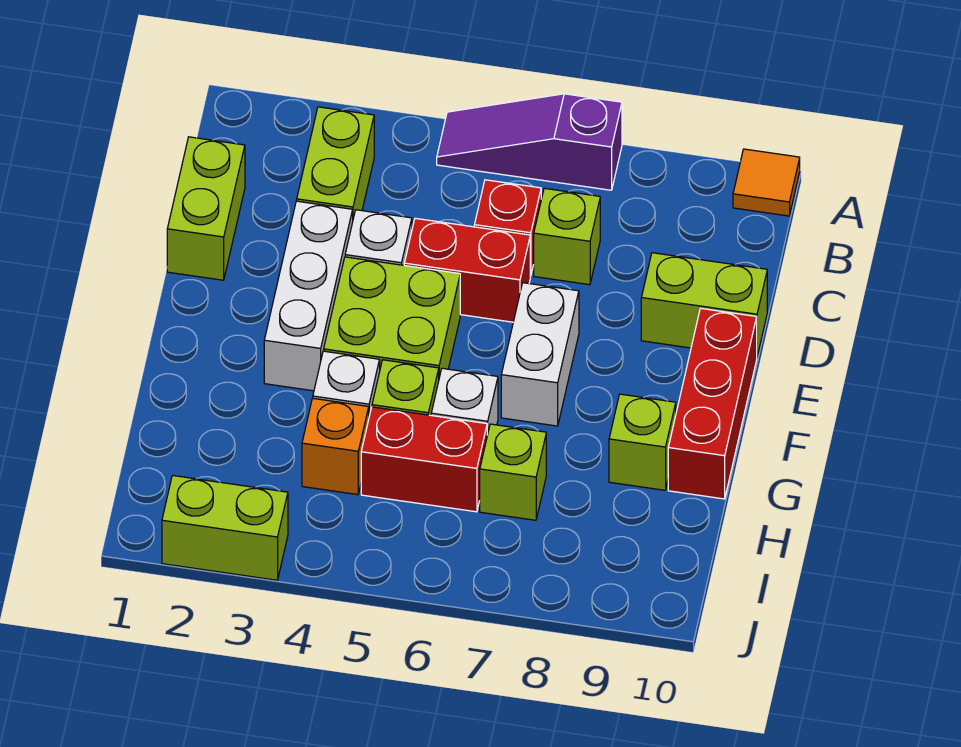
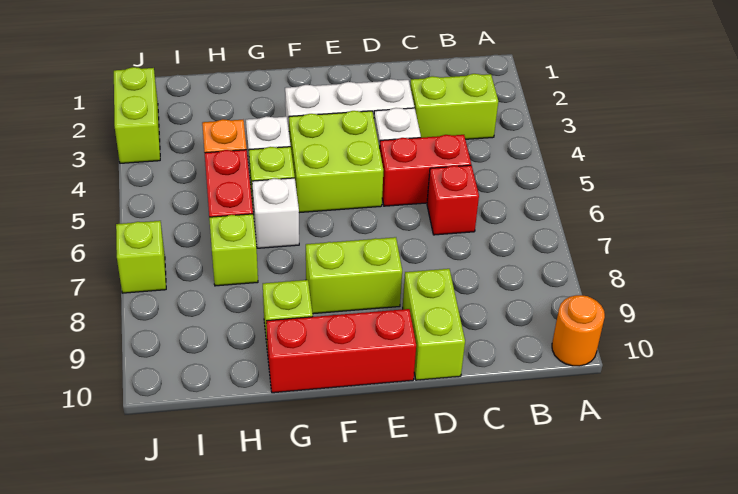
purple 1x3 slope [437,94,622,190] -> none
orange 1x1 tile [733,149,800,216] -> orange 1x1 round brick [552,295,605,366]
lime 1x2 brick [167,137,245,280] -> lime 1x2 brick moved to [306,237,402,314]
lime 1x1 brick [534,188,600,285] -> lime 1x1 brick moved to [116,221,166,293]
red 1x2 brick [404,218,530,322] -> red 1x2 brick turned to [380,135,471,206]
white 1x2 brick [501,283,579,426] -> none

